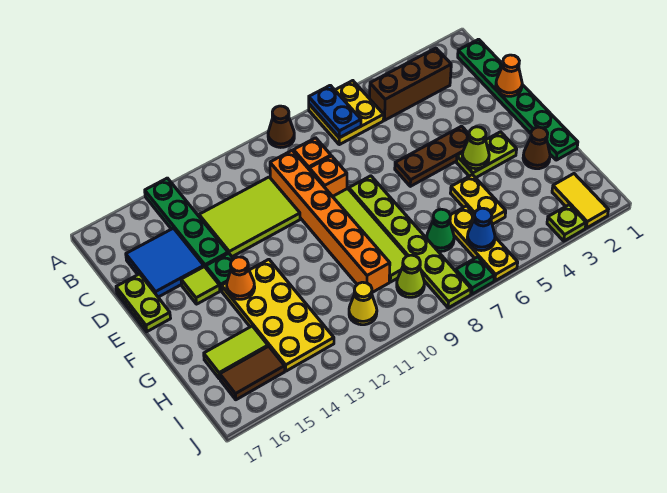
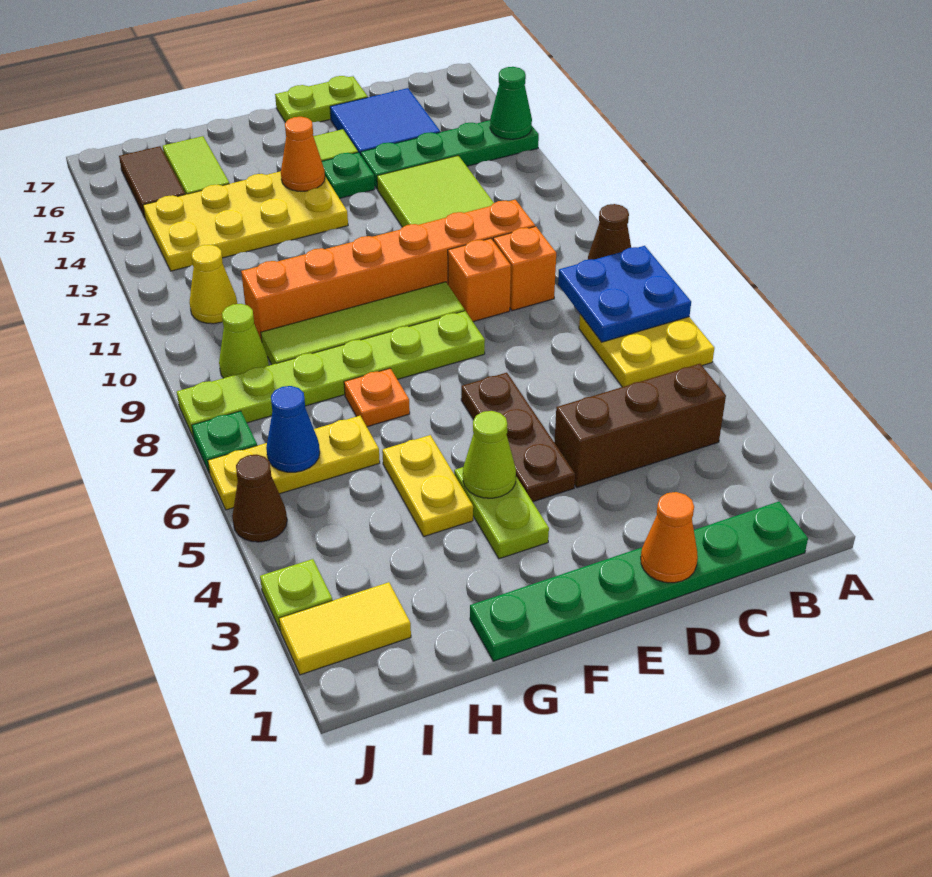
blue 1x2 plate [309,85,361,138] -> blue 2x2 plate [558,246,691,342]
brown 1x3 brick [370,48,451,120] -> brown 1x3 brick turned to [554,364,726,488]
brown 1x1 cone [523,127,550,169] -> brown 1x1 cone moved to [232,454,287,542]
yellow 1x2 plate [451,175,506,224] -> yellow 1x2 plate turned to [382,435,473,536]
none -> orange 1x1 plate [344,368,410,427]
green 1x1 cone [427,209,454,251] -> green 1x1 cone moved to [490,67,532,139]

